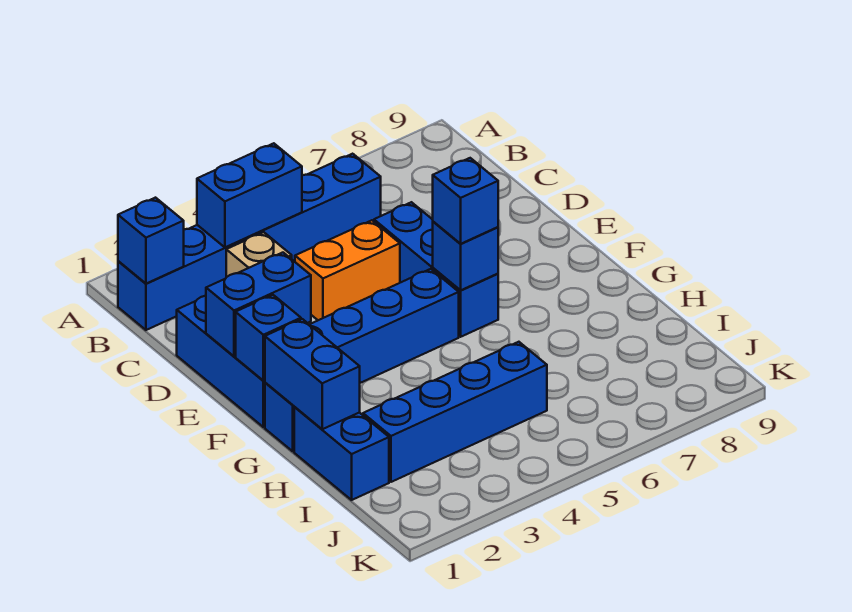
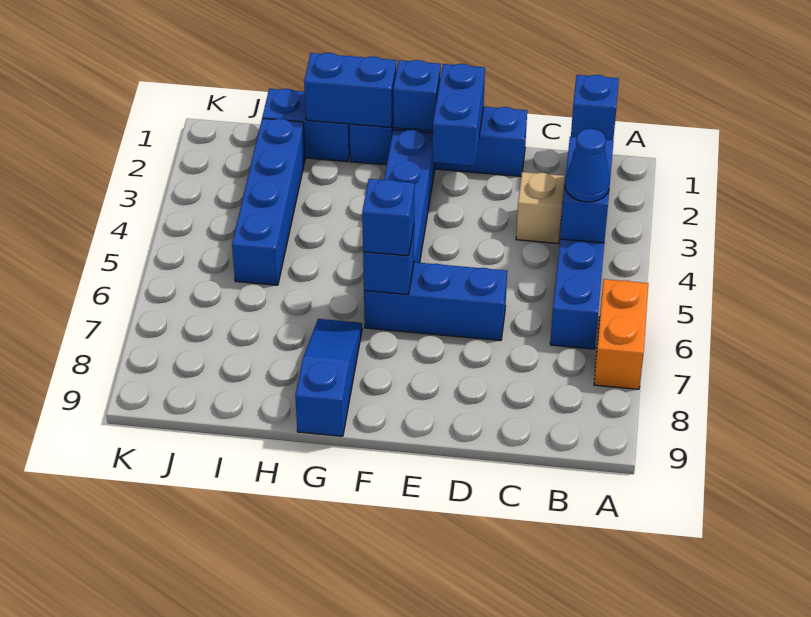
none -> blue 1x1 cone [565,129,610,202]
orange 1x2 brick [295,220,400,320] -> orange 1x2 brick moved to [594,279,648,389]
none -> blue 1x3 slope [295,319,362,436]

